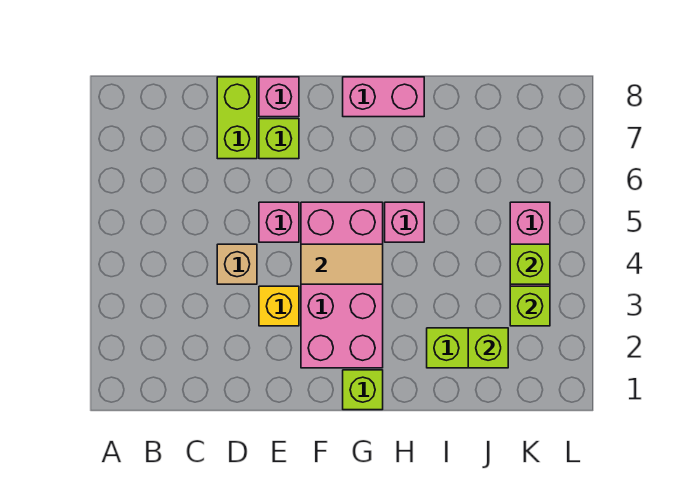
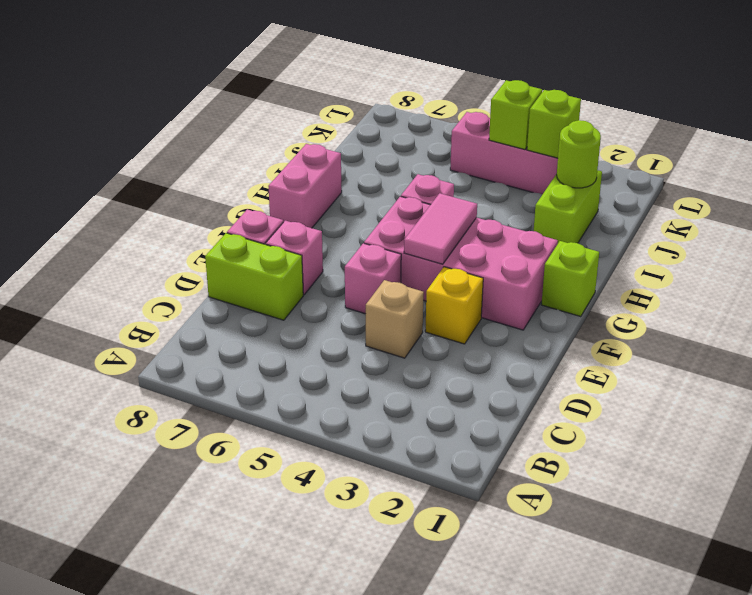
lime 1x1 brick [259,119,299,159] -> pink 1x1 brick [266,221,323,295]
tan 1x2 tile [301,244,383,284] -> pink 1x2 tile [404,193,477,264]
lime 1x1 brick [468,328,508,368] -> lime 1x1 round brick [557,120,601,188]

